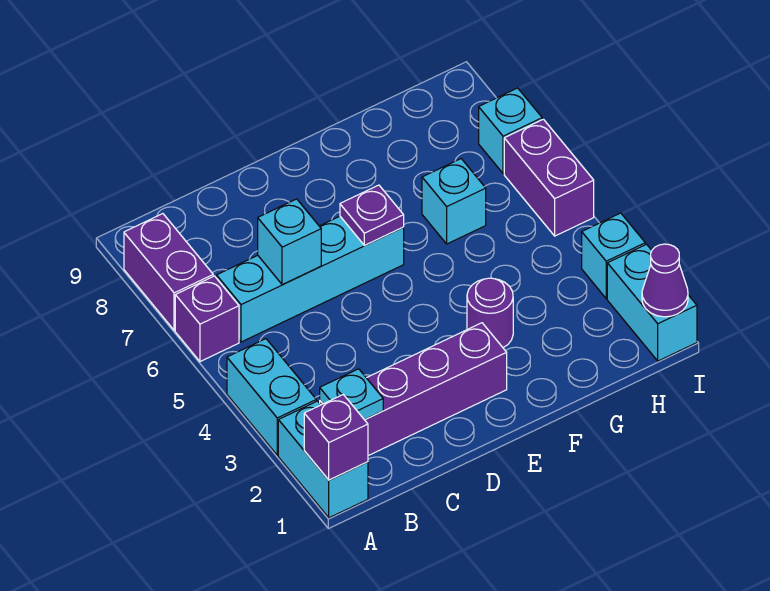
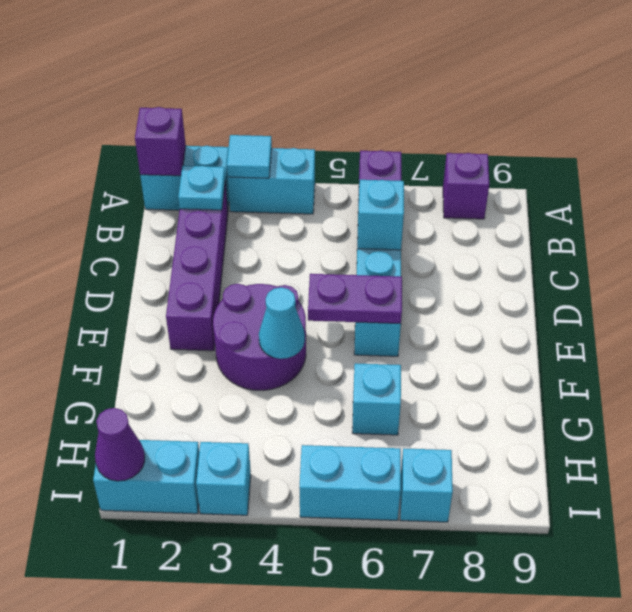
none -> cyan 1x1 tile [227,135,272,178]
purple 1x2 brick [124,214,213,330] -> purple 1x1 brick [443,153,489,219]
purple 1x1 plate [340,185,404,245] -> purple 1x2 plate [308,274,402,324]
purple 1x1 round brick [467,278,513,348] -> purple 2x2 round brick [213,284,306,390]
none -> cyan 1x1 cone [259,287,305,359]
purple 1x2 brick [504,119,594,236] -> cyan 1x2 brick [299,445,401,520]

